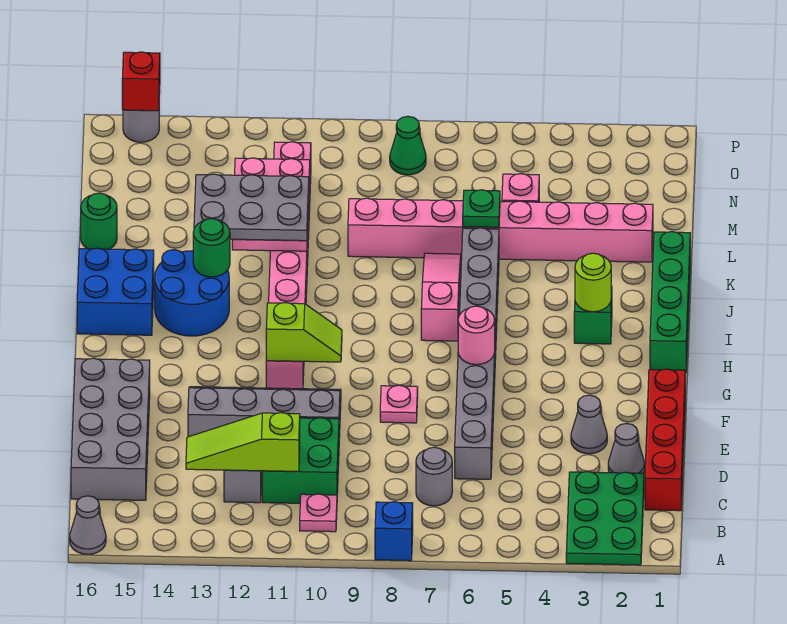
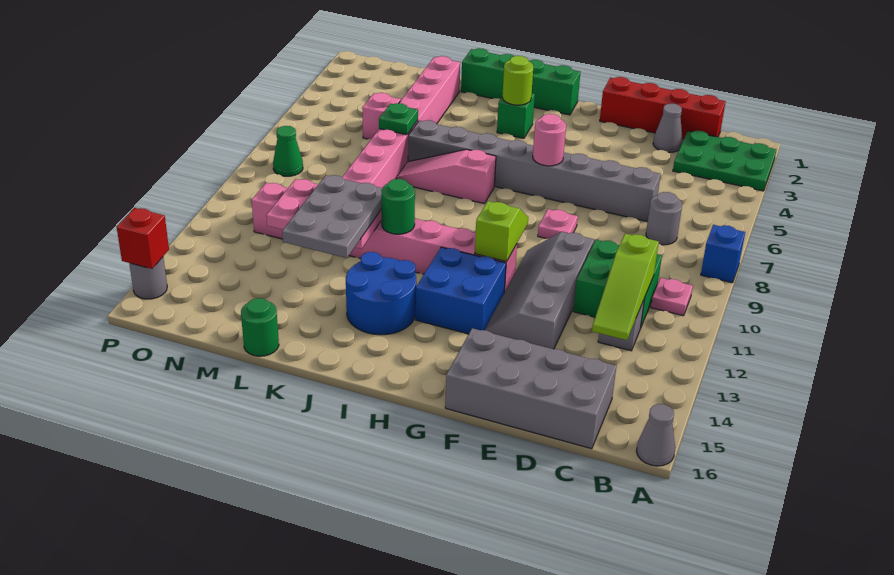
grey 1x1 cone [571,395,607,454] -> none
blue 2x2 brick [77,248,154,335] -> blue 2x2 brick moved to [416,247,506,334]
green 1x1 round brick [193,219,230,277] -> green 1x1 round brick moved to [381,179,415,234]

